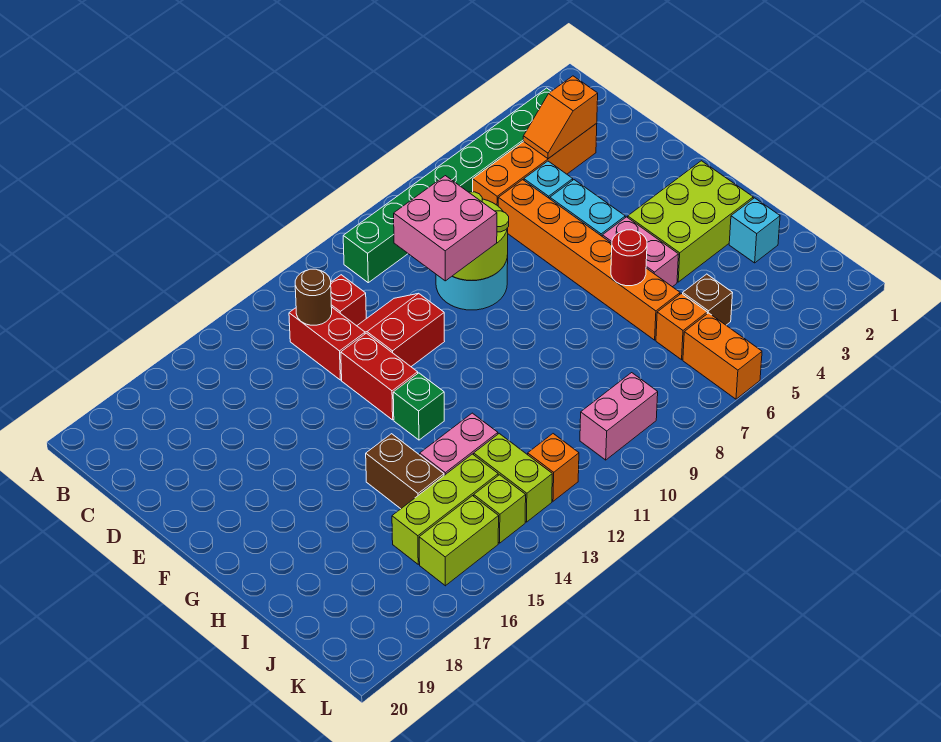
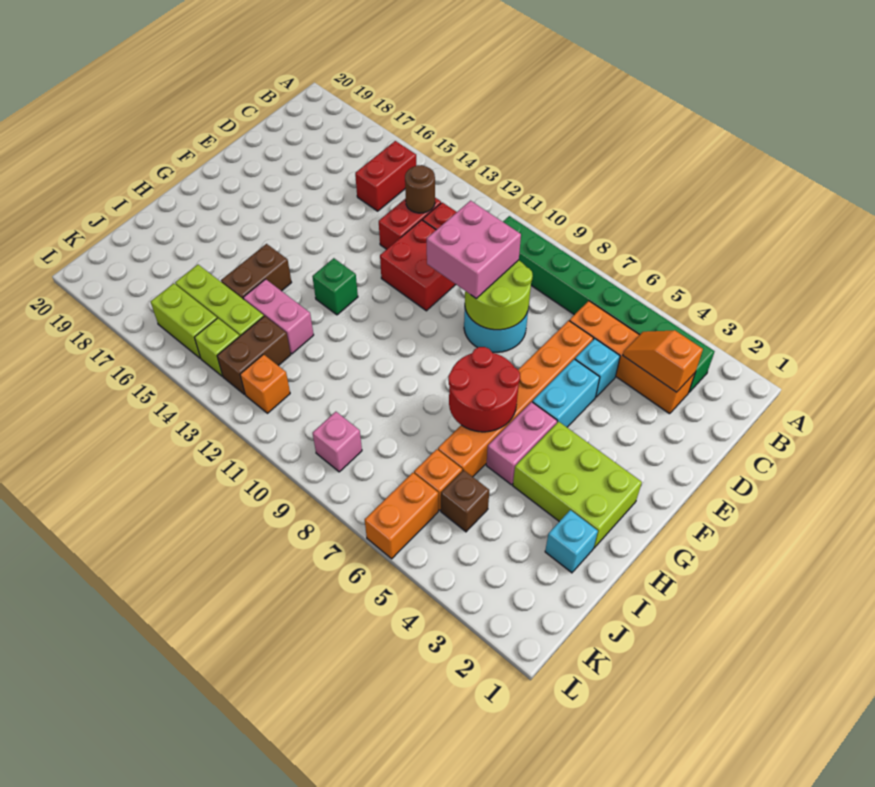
red 2x2 slope [357,294,445,366] -> red 2x2 brick [380,220,456,311]
red 1x2 brick [341,333,418,420] -> red 1x2 brick moved to [355,141,416,211]
red 1x1 round brick [611,230,647,286] -> red 2x2 round brick [448,347,520,432]
lime 1x2 brick [474,434,552,522] -> brown 1x2 brick [217,316,291,395]
pink 1x2 brick [580,373,658,460] -> pink 1x1 brick [313,412,362,472]

